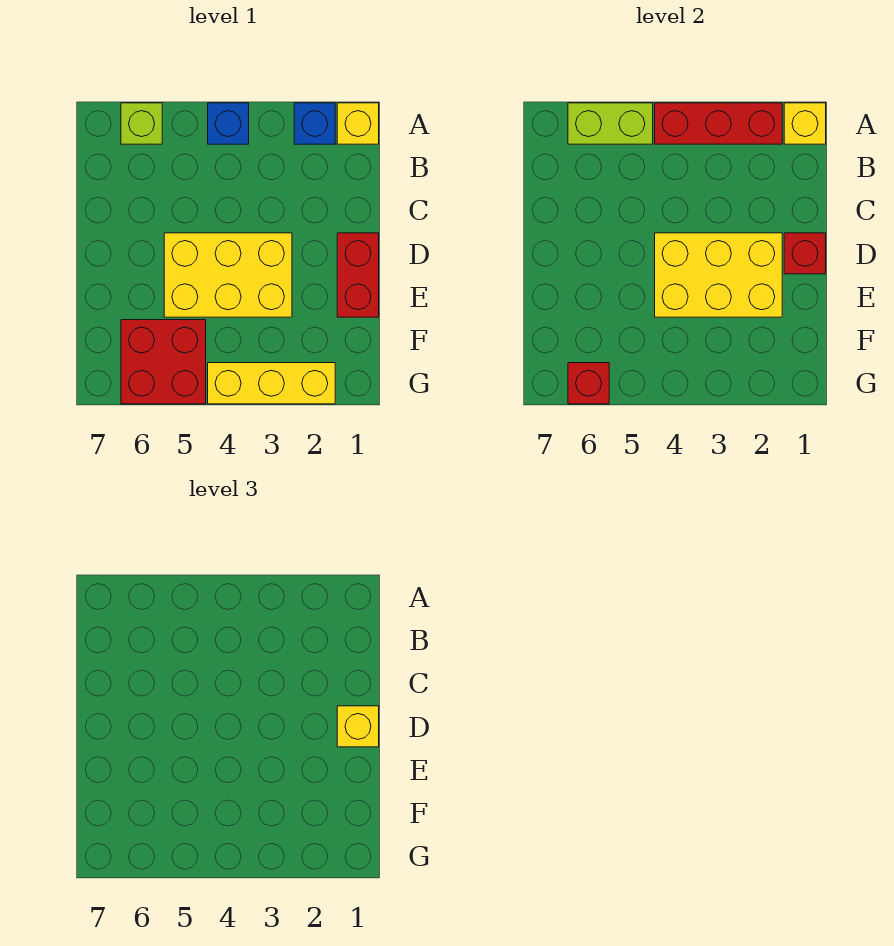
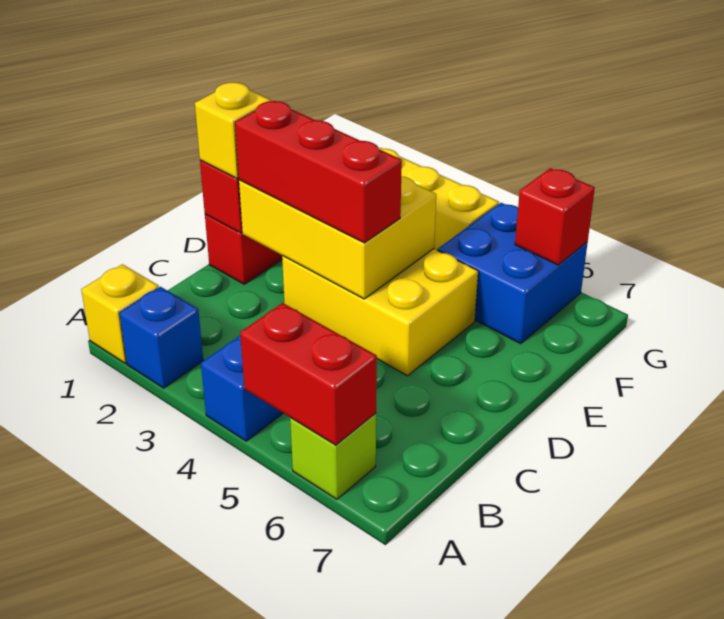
yellow 1x1 brick [784,103,826,144] -> none
red 1x3 brick [655,103,782,144] -> red 1x3 brick moved to [235,101,402,243]
lime 1x2 brick [568,103,653,144] -> red 1x2 brick [240,303,377,445]
red 2x2 brick [121,320,206,404] -> blue 2x2 brick [438,203,588,344]

